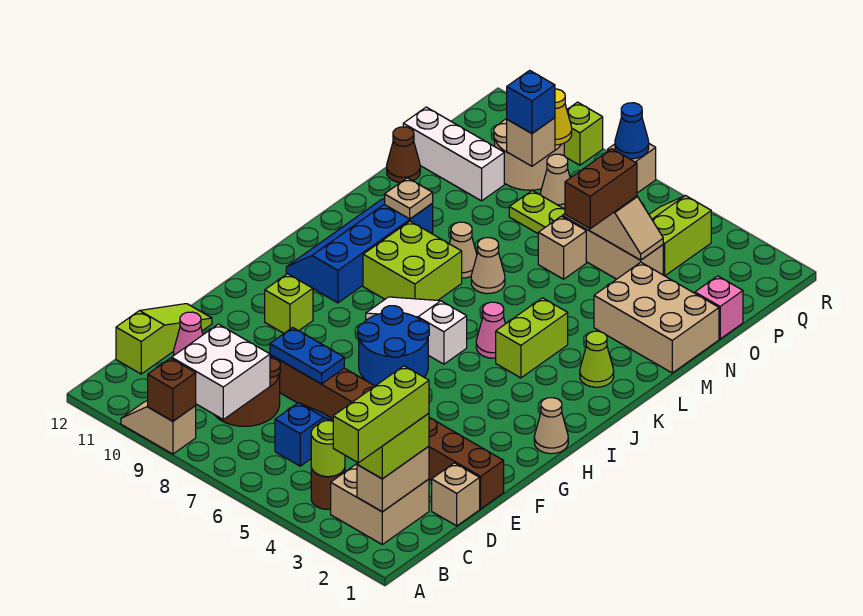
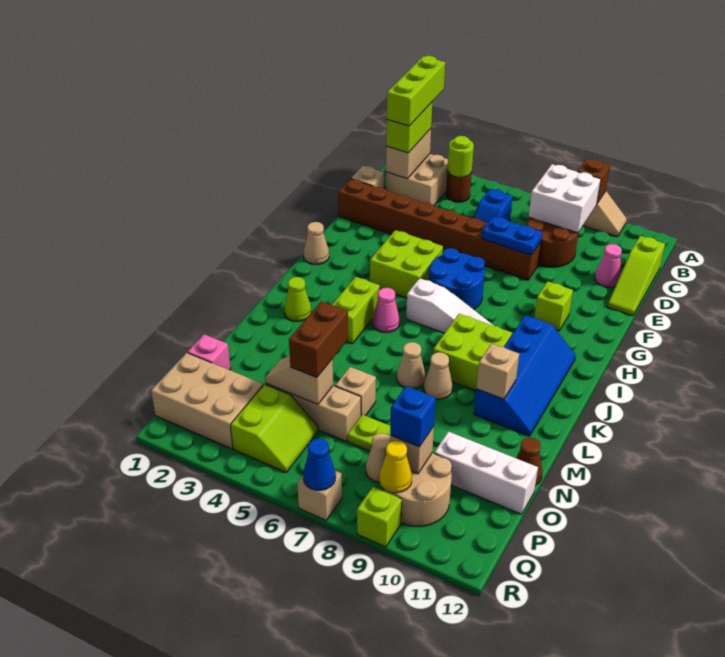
none -> lime 2x2 brick [370,230,443,298]
tan 1x1 plate [385,178,433,219] -> tan 1x1 brick [476,344,519,399]
tan 2x3 brick [594,262,719,373] -> tan 2x3 brick moved to [151,353,263,449]

